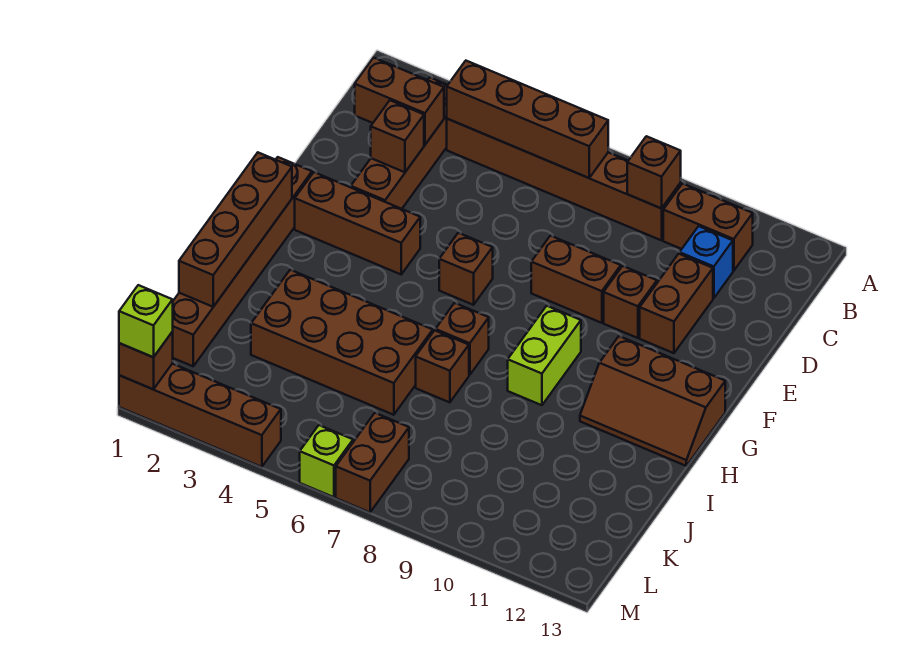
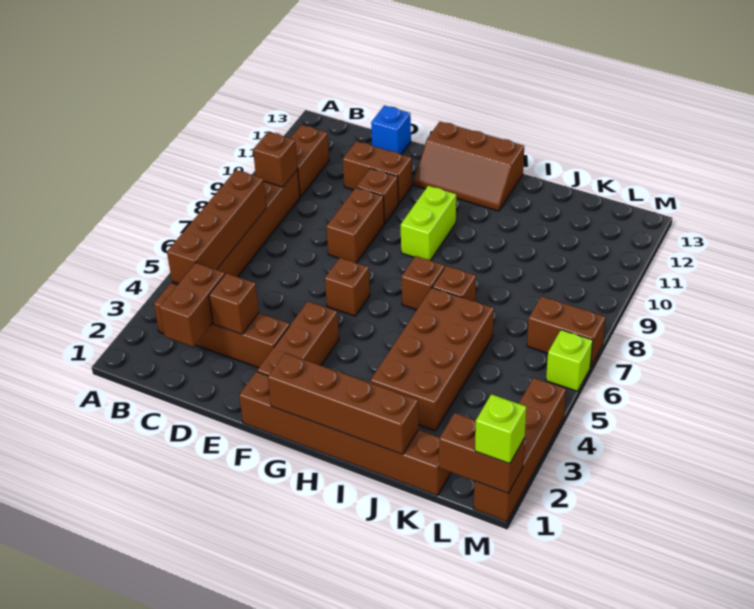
blue 1x1 brick [680,226,733,298] -> blue 1x1 brick moved to [371,106,411,154]
lime 1x2 brick [508,306,581,405] -> lime 1x2 brick turned to [401,186,456,260]
brown 2x3 slope [580,336,725,466] -> brown 2x3 slope turned to [414,122,524,211]
brown 1x1 brick [119,332,173,389] -> brown 1x2 brick [439,413,525,493]

